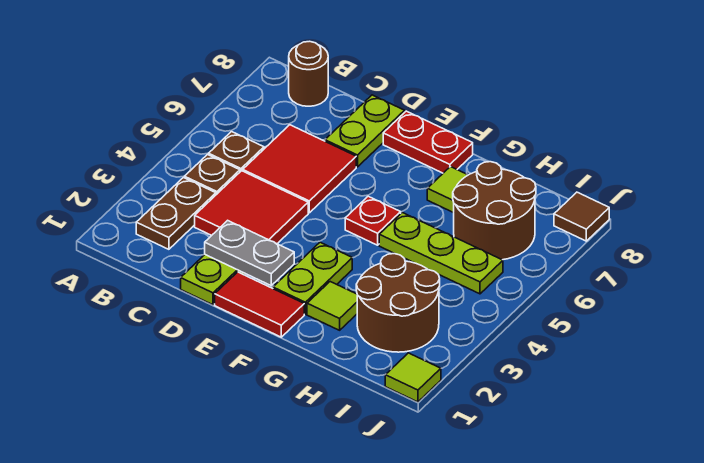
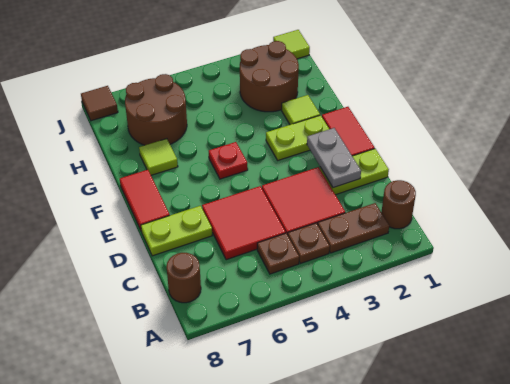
none -> brown 1x1 round brick [381,180,416,229]
red 1x2 plate [383,111,473,173] -> red 1x2 tile [120,170,170,230]
lime 1x3 plate [379,213,503,294] -> none

